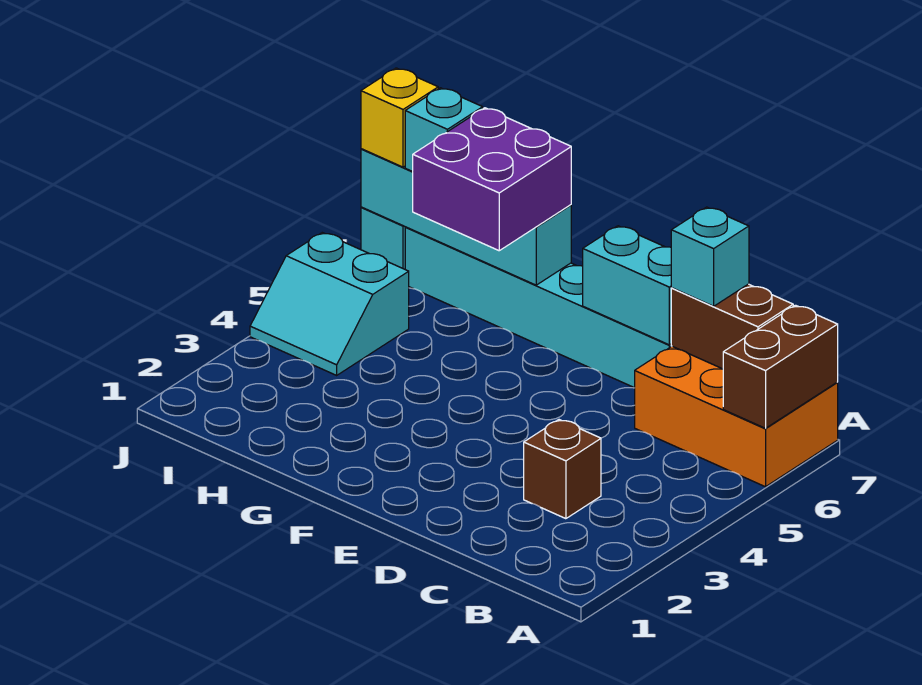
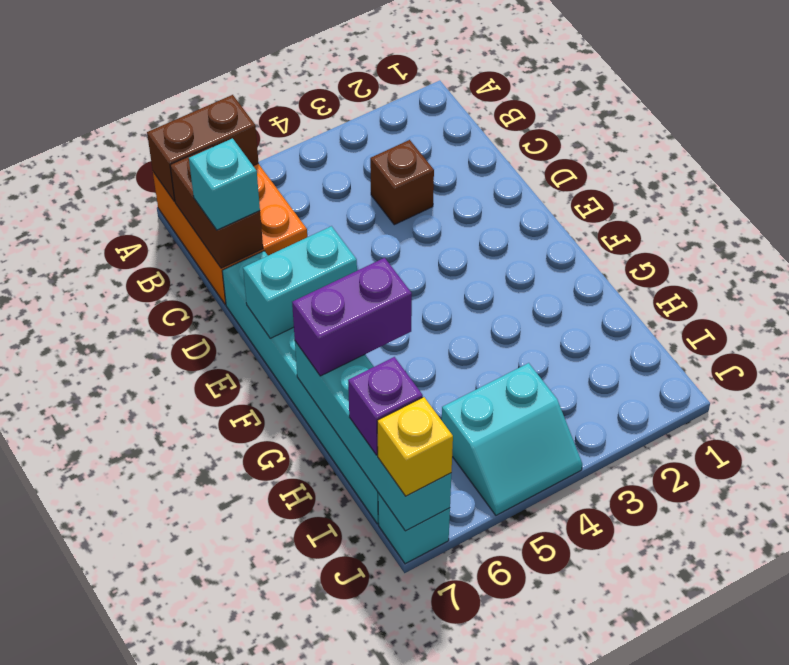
cyan 1x2 brick [583,226,672,345] -> cyan 1x2 brick turned to [243,226,357,338]
purple 2x2 brick [413,108,571,251] -> purple 1x2 brick [292,258,412,376]
cyan 2x2 slope [250,233,409,375] -> cyan 2x2 slope turned to [442,363,582,515]
cyan 1x1 brick [405,88,483,172] -> purple 1x1 brick [348,357,423,455]

